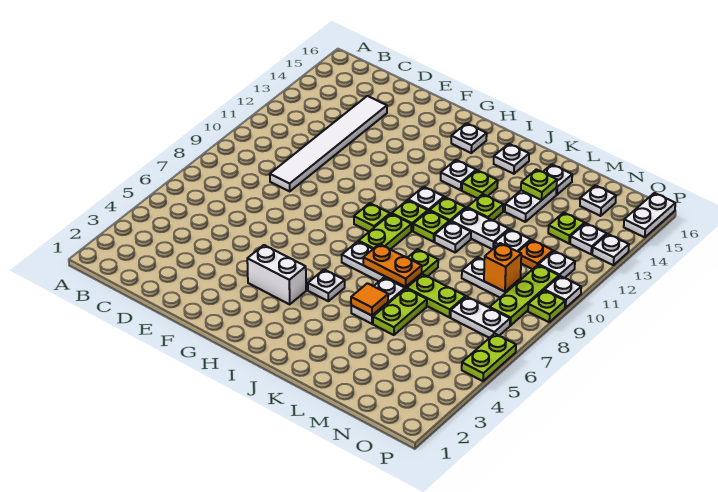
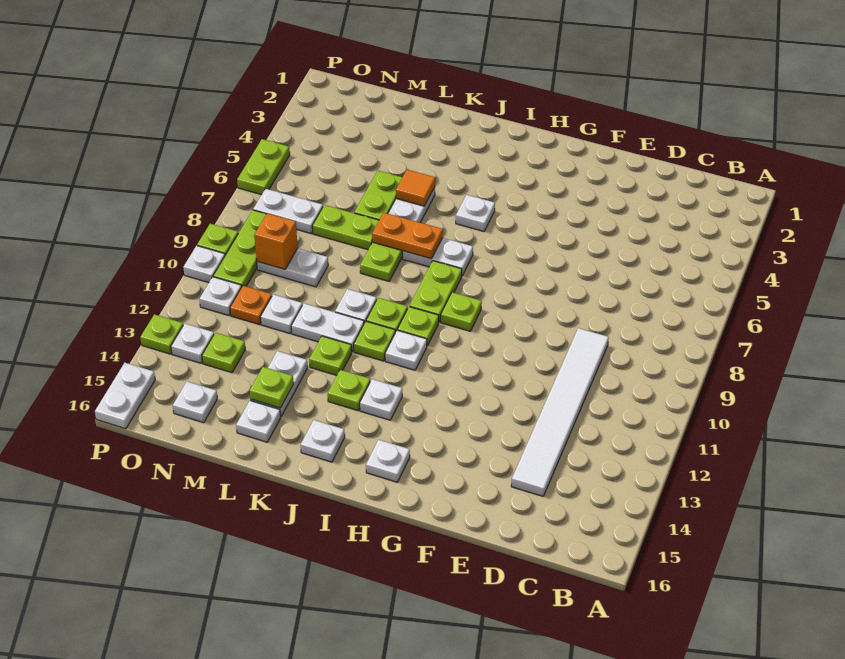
white 1x2 brick [247,245,306,304] -> none
white 1x1 plate [592,234,629,265] -> lime 1x1 plate [140,314,183,354]

